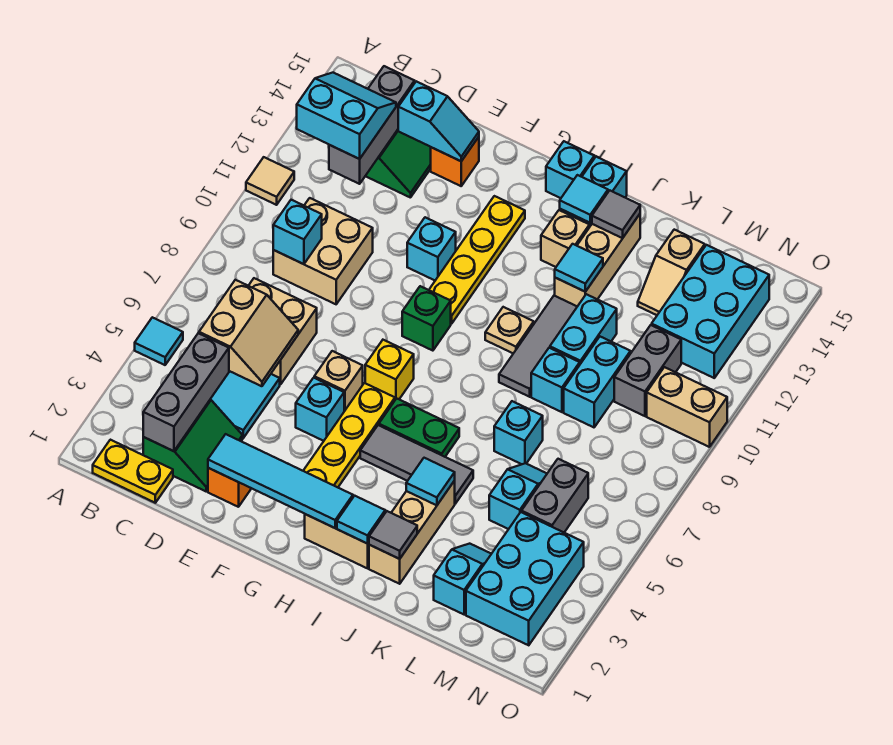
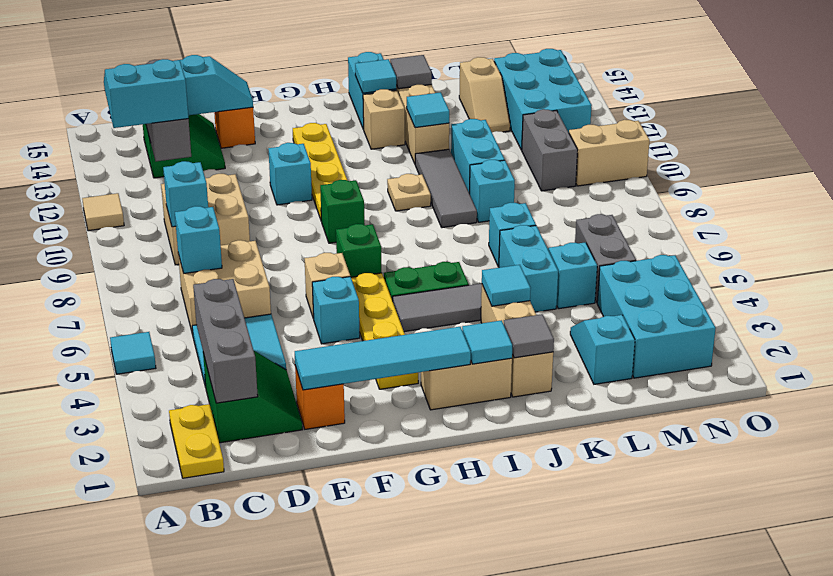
yellow 1x2 plate [93,440,173,503] -> yellow 1x2 plate turned to [169,404,224,478]
tan 2x2 slope [199,280,298,386] -> none
yellow 1x1 brick [365,340,414,400] -> green 1x1 brick [336,224,381,277]
cyan 1x1 brick [546,141,594,198] -> cyan 1x1 brick moved to [175,206,222,273]
cyan 1x2 brick [564,337,631,427] -> cyan 1x2 brick moved to [499,225,558,312]

